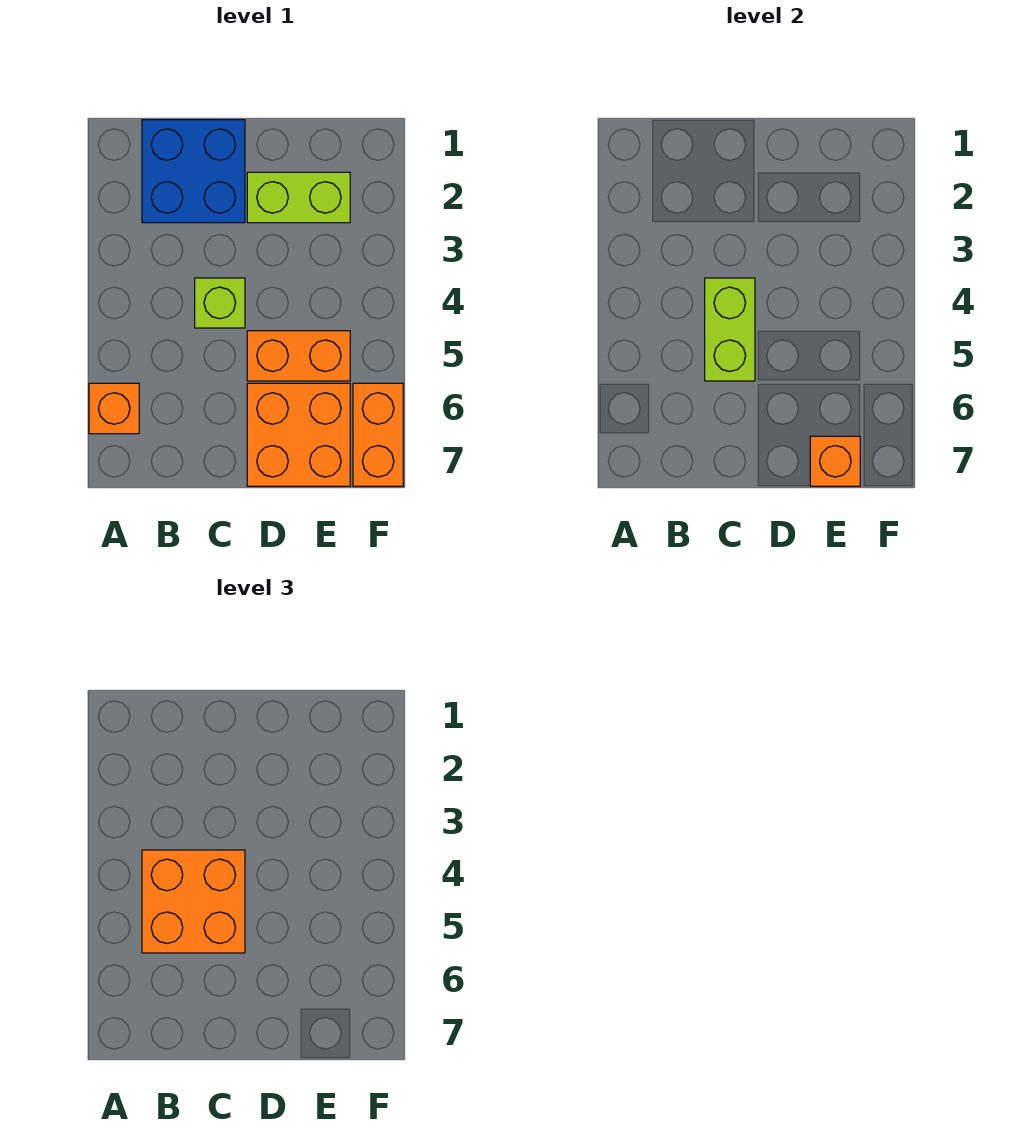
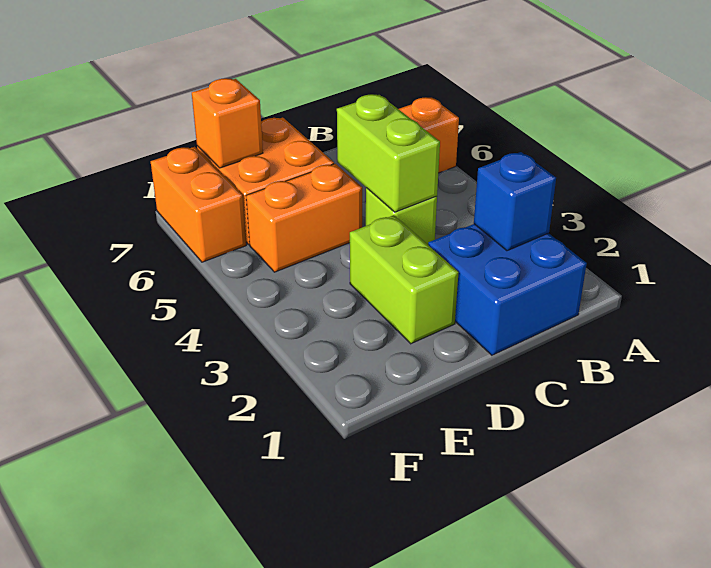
none -> blue 1x1 brick [474,152,556,251]
orange 2x2 brick [142,850,245,953] -> none
lime 1x2 brick [247,172,350,223] -> lime 1x2 brick turned to [350,215,459,344]

